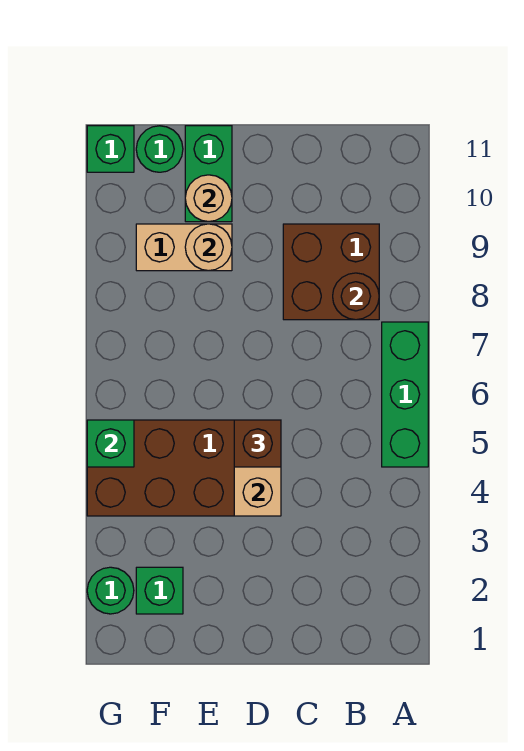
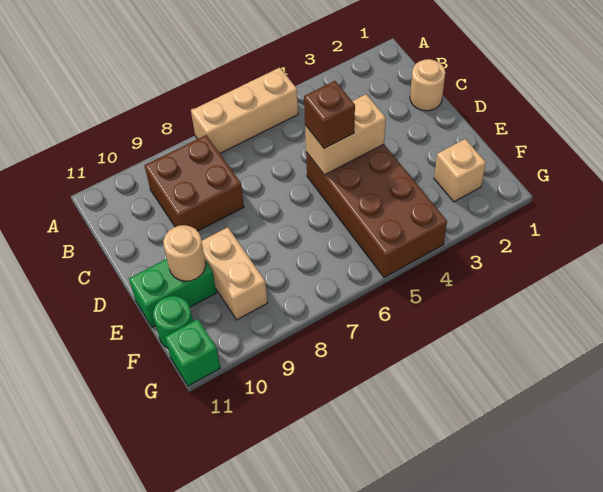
green 1x3 brick [382,322,428,467] -> tan 1x3 brick [191,68,298,153]
brown 1x1 round brick [333,273,379,320] -> none
tan 1x1 round brick [185,224,232,271] -> tan 1x1 round brick moved to [410,59,445,111]
green 1x1 brick [136,567,183,614] -> tan 1x1 brick [434,139,486,202]
green 1x1 round brick [87,567,134,614] -> none
green 1x1 brick [87,420,134,467] -> none

